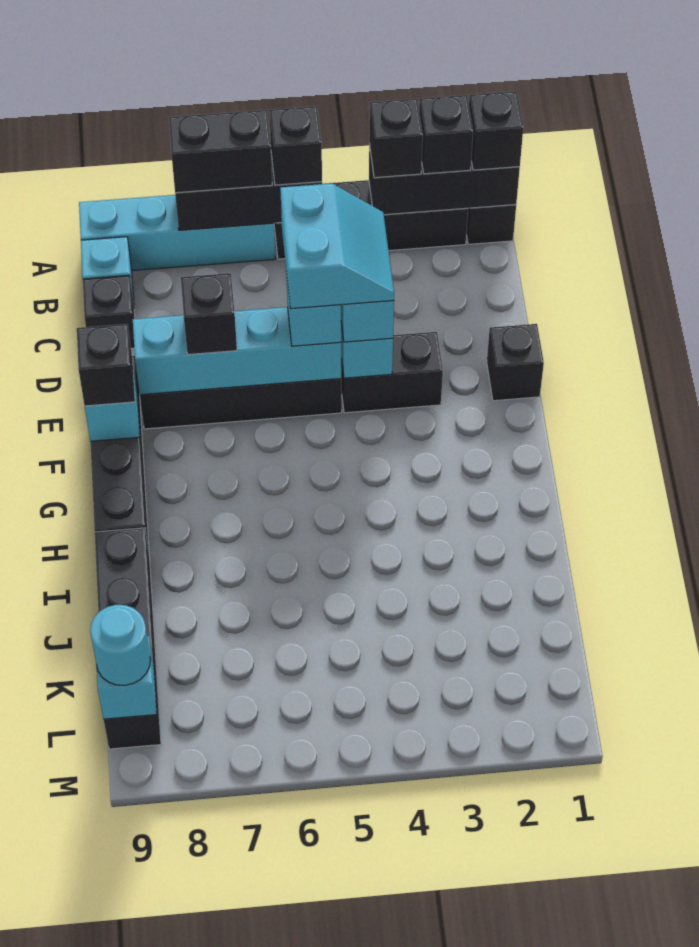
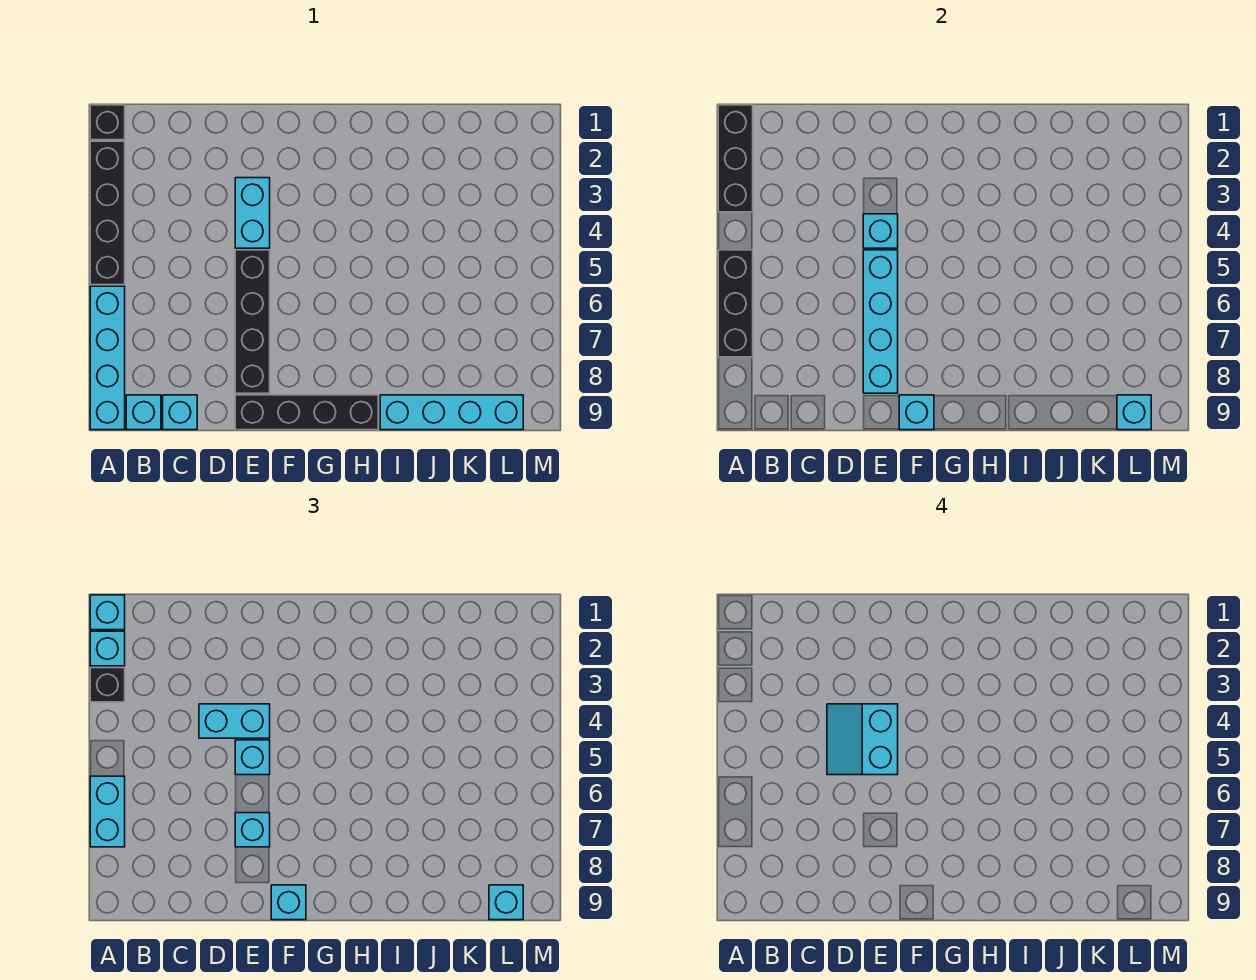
black 1x1 brick [469,91,523,170] -> cyan 1x1 brick [90,595,125,630]
black 1x1 brick [419,95,473,174] -> cyan 1x1 brick [90,631,125,666]
black 1x1 brick [269,106,322,185] -> none
black 1x2 brick [169,110,272,193] -> cyan 1x2 brick [90,776,125,847]
black 1x1 brick [83,275,135,349] -> cyan 1x1 brick [163,395,197,430]
cyan 2x2 slope [280,183,394,309] -> cyan 2x2 slope turned to [827,704,898,775]
black 1x1 brick [487,324,544,401] -> none
black 1x2 brick [341,332,443,413] -> cyan 1x2 brick [235,178,270,248]
black 1x1 brick [181,273,237,355] -> cyan 1x1 brick [235,813,270,847]
black 1x1 brick [77,324,135,406] -> cyan 1x1 brick [271,885,306,920]
black 1x4 brick [95,528,161,749] -> cyan 1x4 brick [380,395,523,430]
cyan 1x1 round brick [90,605,151,685] -> cyan 1x1 brick [489,885,523,920]

